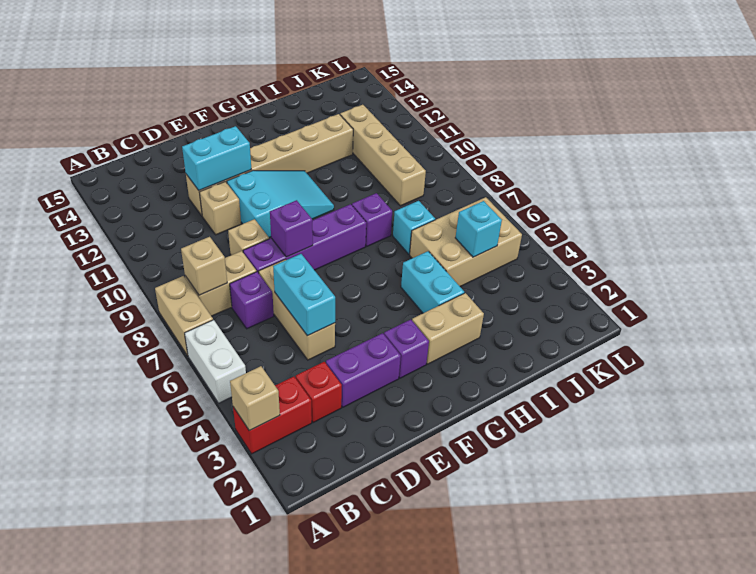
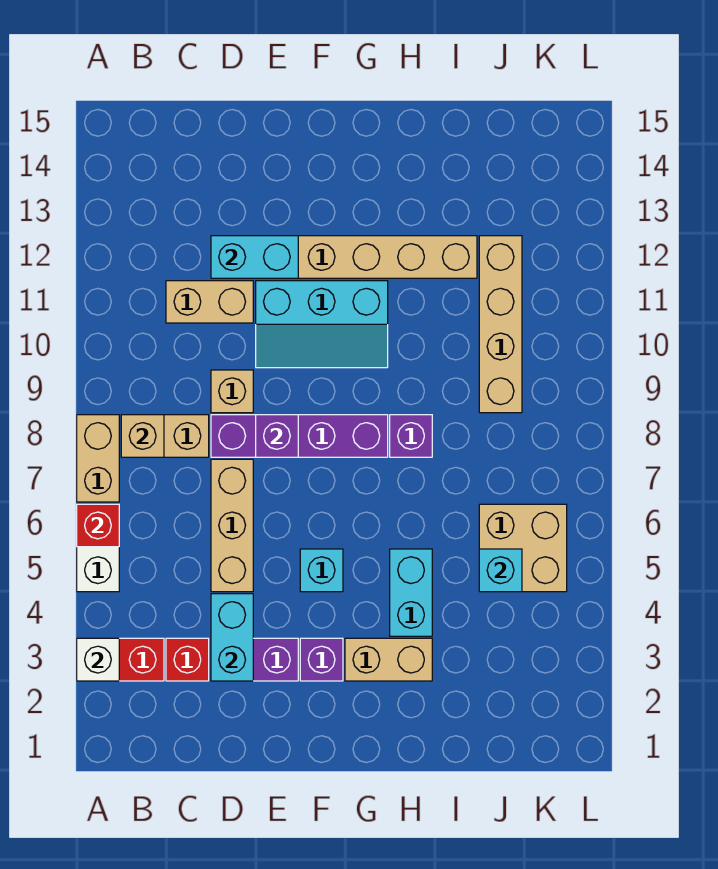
tan 1x1 brick [230,366,280,431] -> white 1x1 brick [77,638,119,681]
none -> red 1x1 brick [77,504,119,547]
purple 1x1 brick [230,272,274,329] -> none
cyan 1x2 brick [273,254,335,336] -> cyan 1x2 brick moved to [211,594,253,681]
tan 1x1 brick [199,182,241,235] -> tan 1x2 brick [166,281,253,323]
cyan 2x3 slope [227,170,334,237] -> cyan 2x3 slope turned to [256,281,388,368]
tan 2x3 brick [410,197,522,286] -> tan 2x2 brick [479,504,567,592]
cyan 1x1 brick [393,201,435,254] -> cyan 1x1 brick moved to [300,549,343,592]

